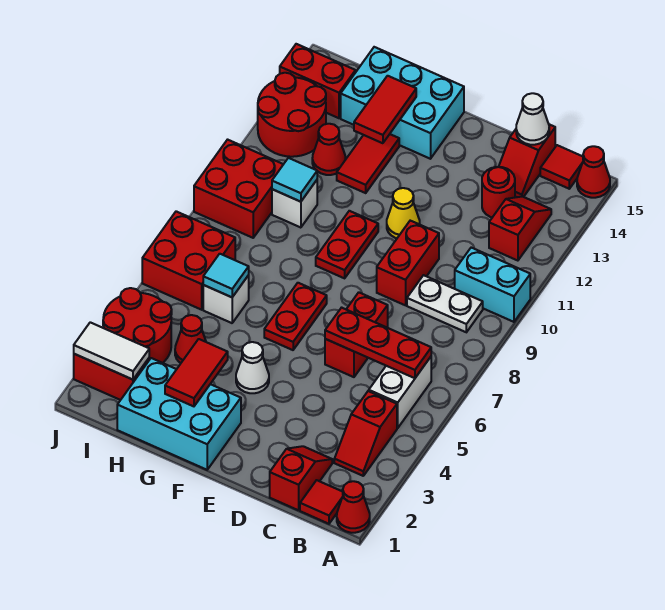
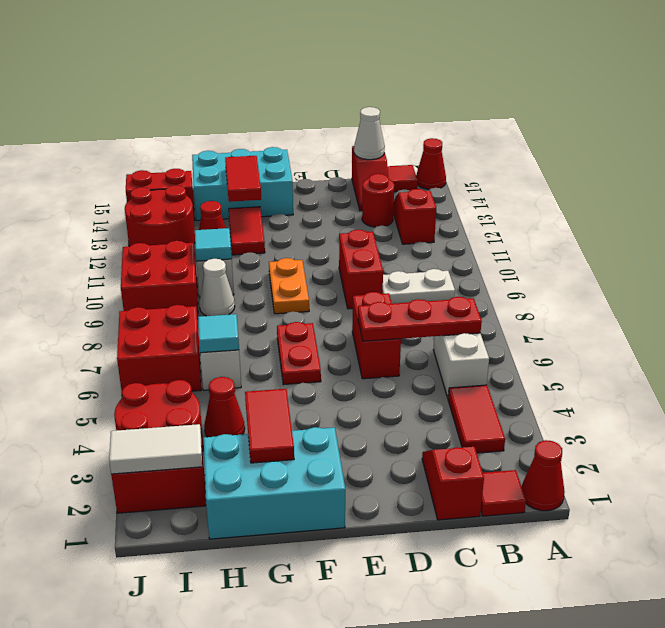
cyan 1x2 brick [455,248,530,322] -> none
red 1x2 slope [334,391,397,476] -> red 1x2 tile [448,385,505,453]
yellow 1x1 cone [387,188,420,238] -> none
white 1x1 cone [236,342,269,393] -> white 1x1 cone moved to [199,259,235,316]
red 1x2 plate [316,211,378,278] -> orange 1x2 plate [269,258,309,314]

